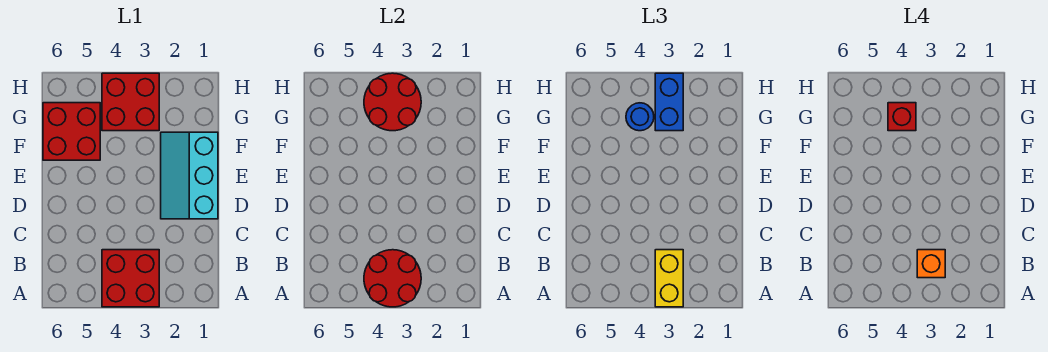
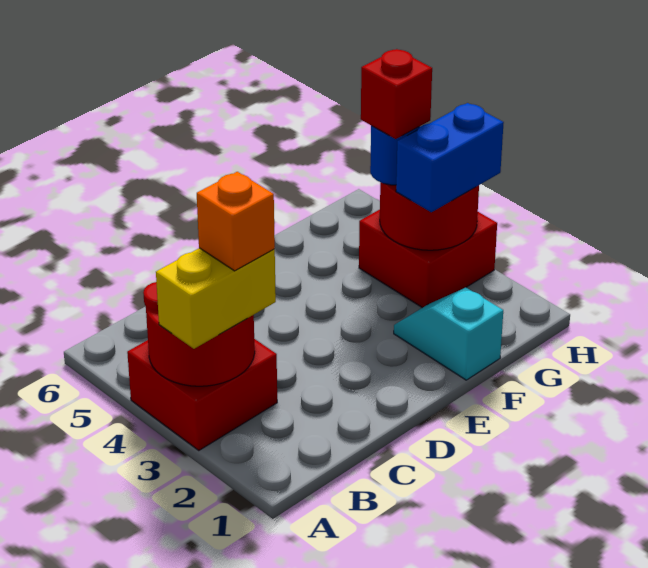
cyan 2x3 slope [161,132,218,219] -> cyan 1x2 slope [394,288,503,380]
red 2x2 brick [43,103,100,160] -> none

